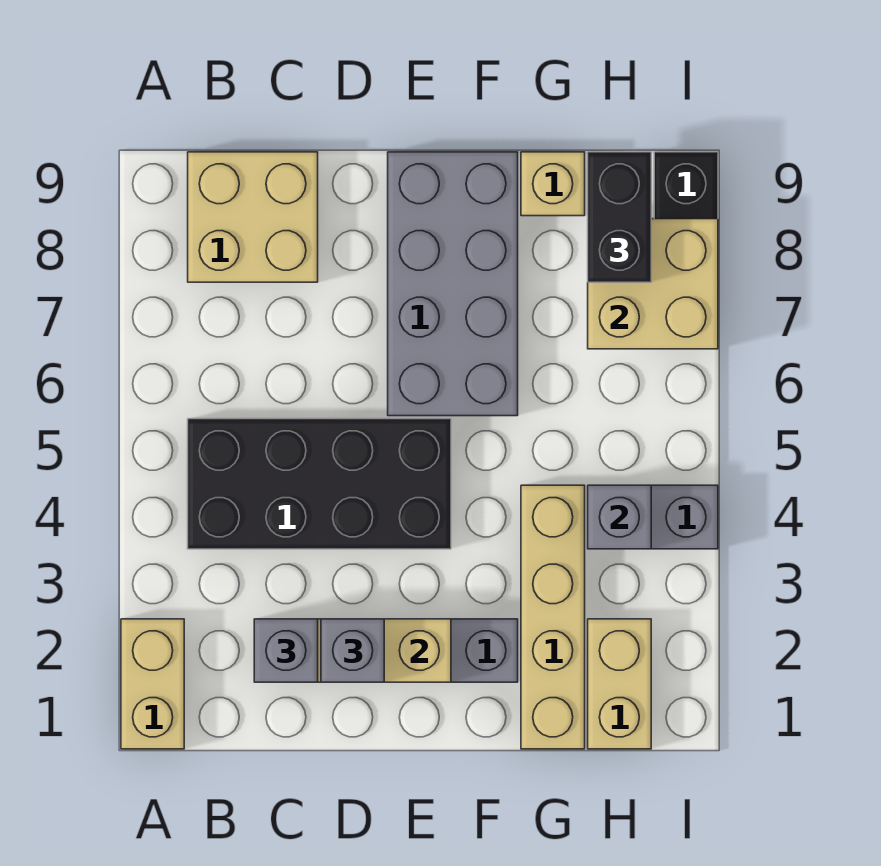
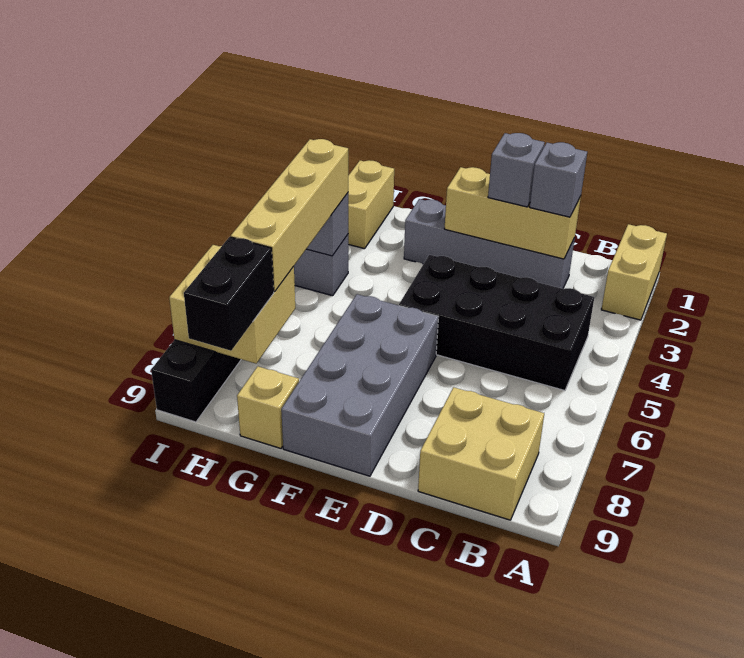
tan 1x4 brick [521,485,585,749] -> tan 1x4 brick moved to [231,139,348,292]

